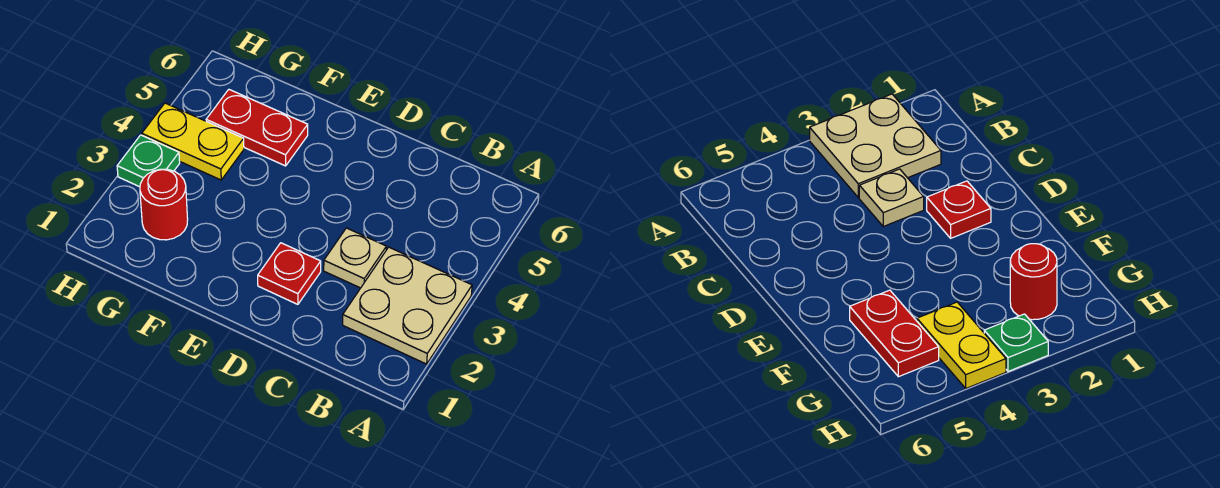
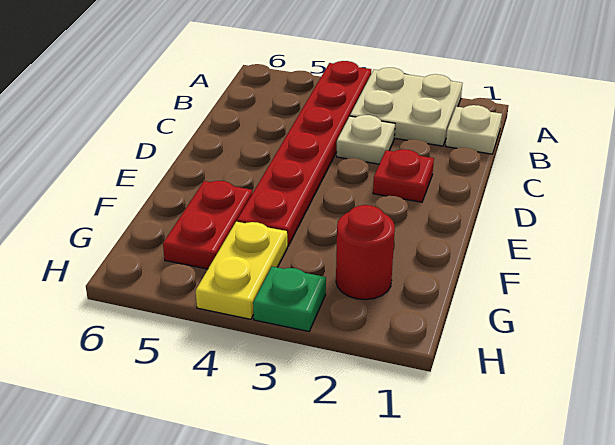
none -> red 1x6 plate [237,61,371,247]
none -> tan 1x1 plate [446,105,502,154]

